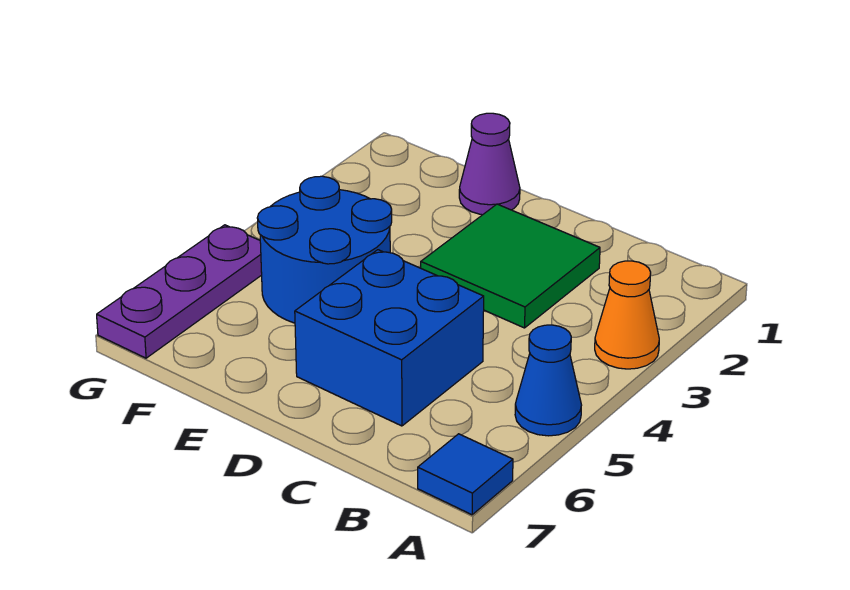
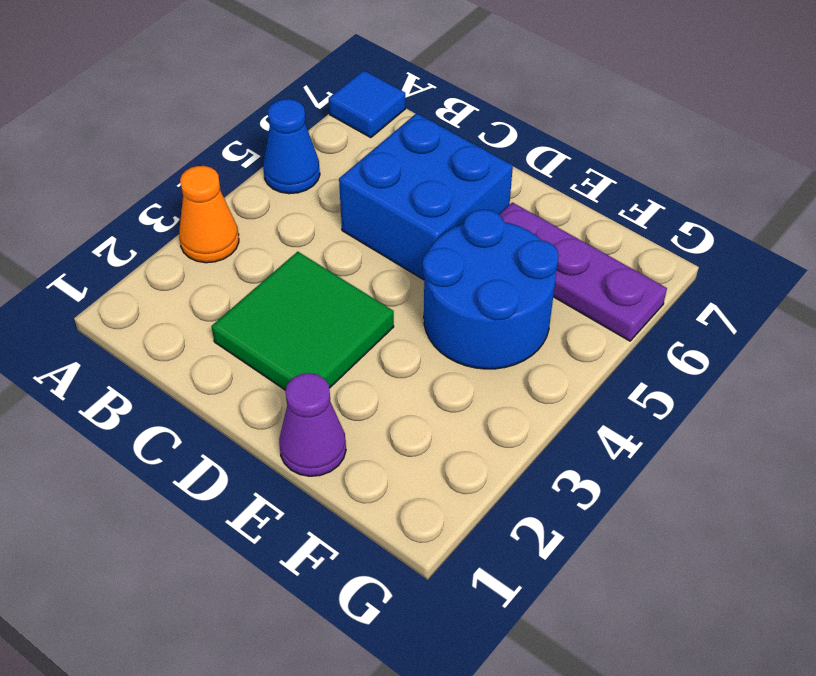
purple 1x3 plate [97,225,262,358] -> purple 1x3 plate turned to [499,202,667,341]

